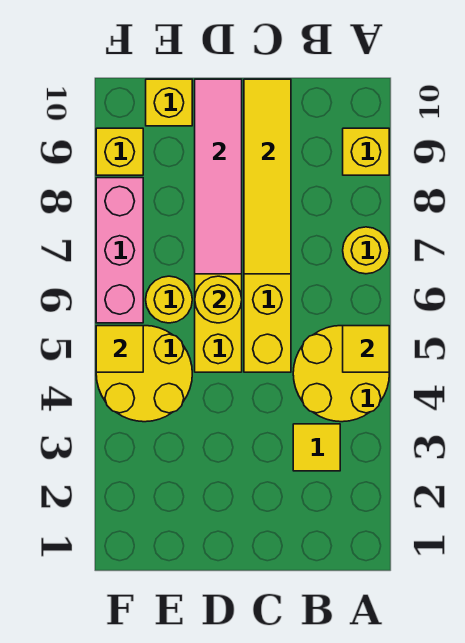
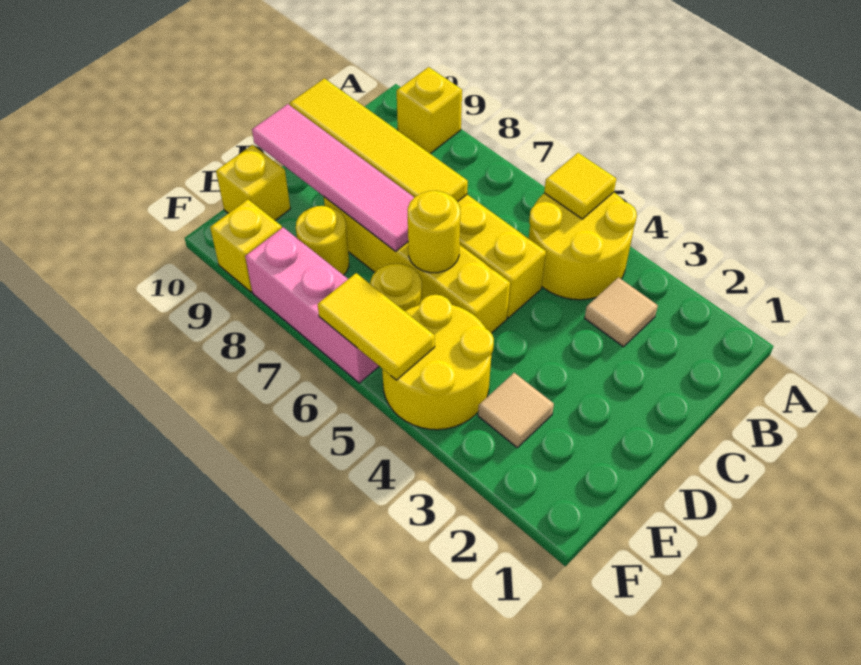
yellow 1x1 round brick [343,227,389,274] -> yellow 1x1 round brick moved to [296,206,349,275]
yellow 1x1 tile [293,424,340,471] -> tan 1x1 tile [585,277,658,347]
none -> tan 1x1 tile [478,373,554,448]
yellow 1x1 tile [96,326,143,372] -> yellow 1x2 tile [318,273,435,380]

